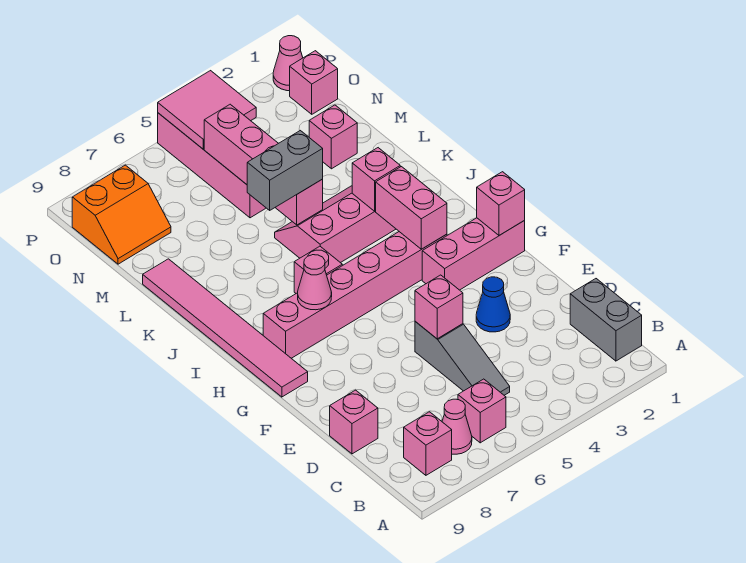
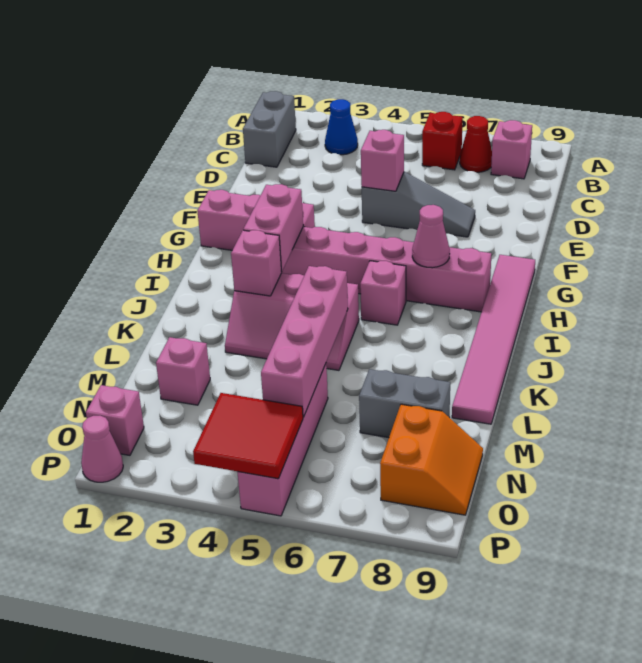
pink 1x1 brick [458,379,506,443] -> red 1x1 brick [422,112,463,170]
pink 1x1 cone [442,399,472,454] -> red 1x1 cone [460,116,492,172]
grey 1x3 slope [415,321,510,395] -> grey 1x3 slope turned to [362,172,475,237]
pink 1x1 brick [330,390,378,454] -> none
blue 1x1 cone [476,277,510,332] -> blue 1x1 cone moved to [325,99,358,155]
pink 1x1 brick [477,172,525,235] -> none
grey 1x2 brick [247,131,323,210] -> grey 1x2 brick moved to [359,369,450,438]
orange 2x2 slope [72,165,171,264] -> orange 2x2 slope turned to [380,404,483,515]
pink 2x2 tile [158,71,256,149] -> red 2x2 tile [193,393,303,479]

